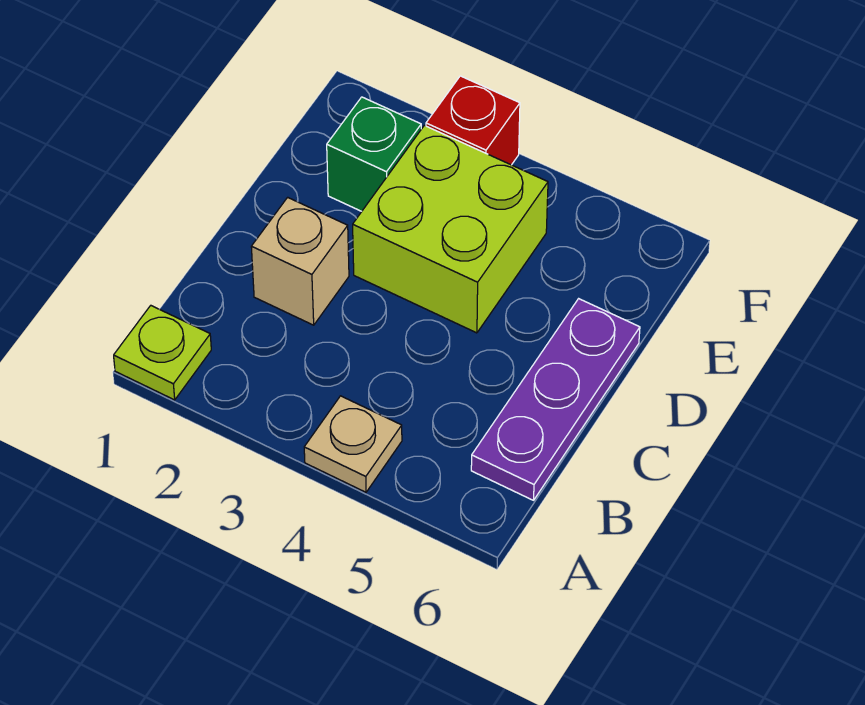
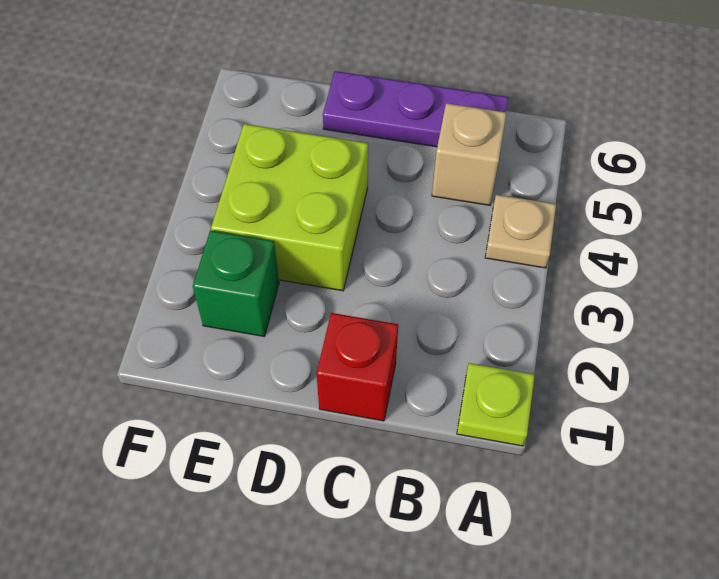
tan 1x1 brick [251,197,349,325] -> tan 1x1 brick moved to [432,103,506,205]
red 1x1 brick [426,76,520,165] -> red 1x1 brick moved to [317,313,398,421]

